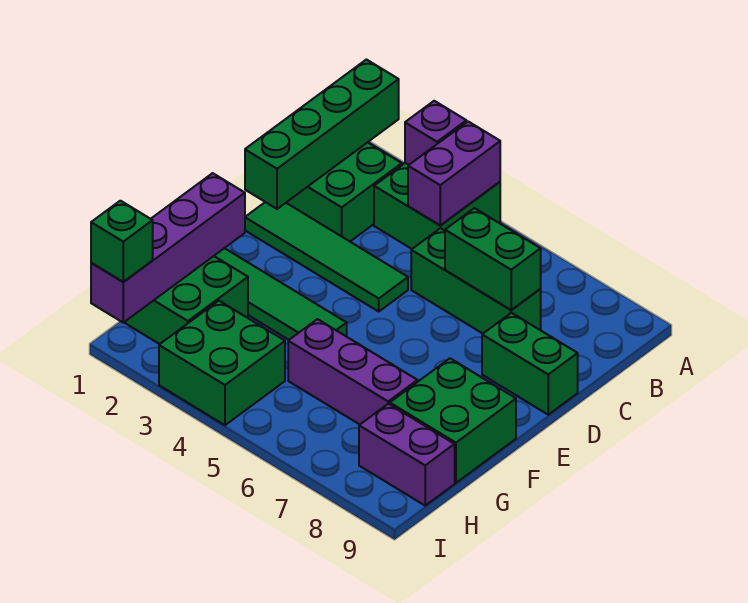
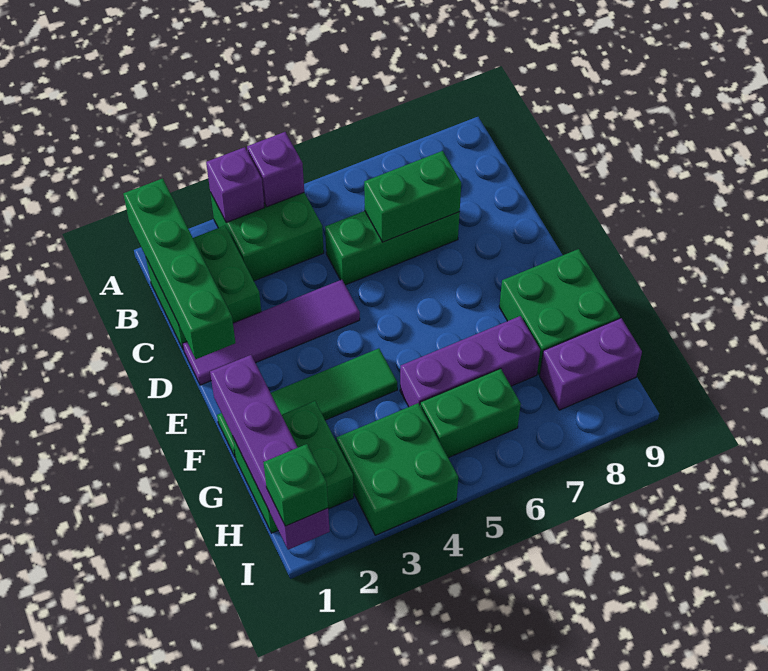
purple 1x2 brick [408,122,500,225] -> purple 1x1 brick [247,132,304,207]
green 1x4 tile [245,202,408,311] -> purple 1x4 tile [183,280,360,385]
green 1x2 brick [482,313,578,415] -> green 1x2 brick moved to [420,369,521,458]

